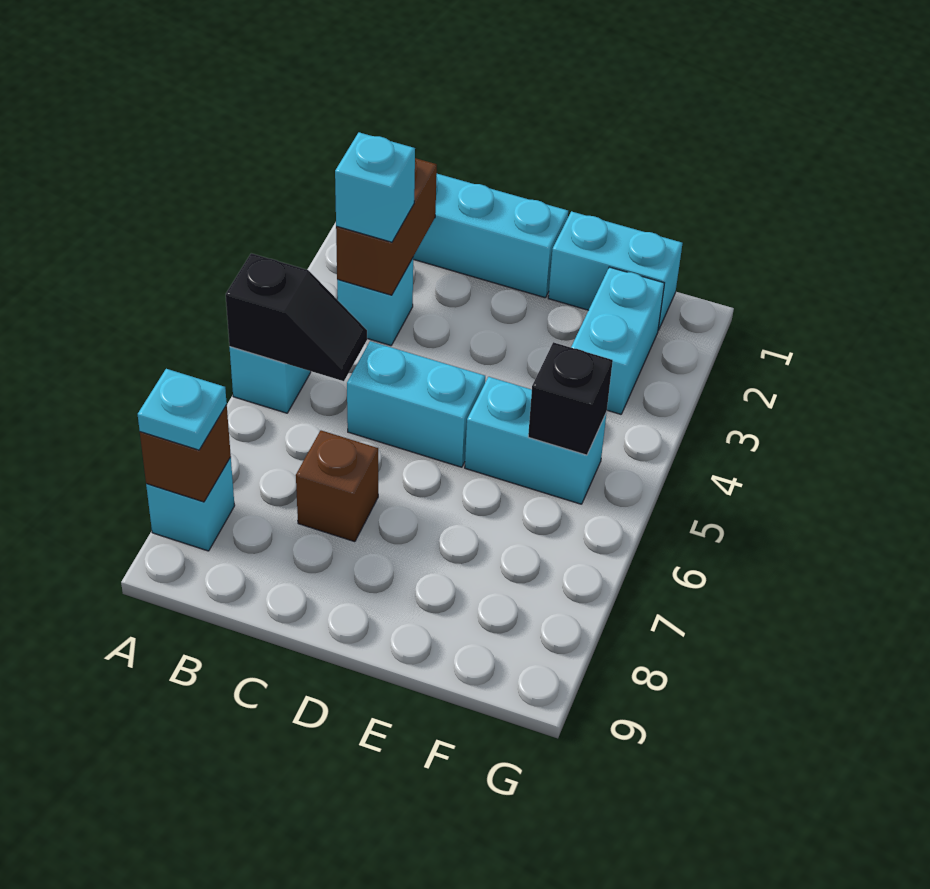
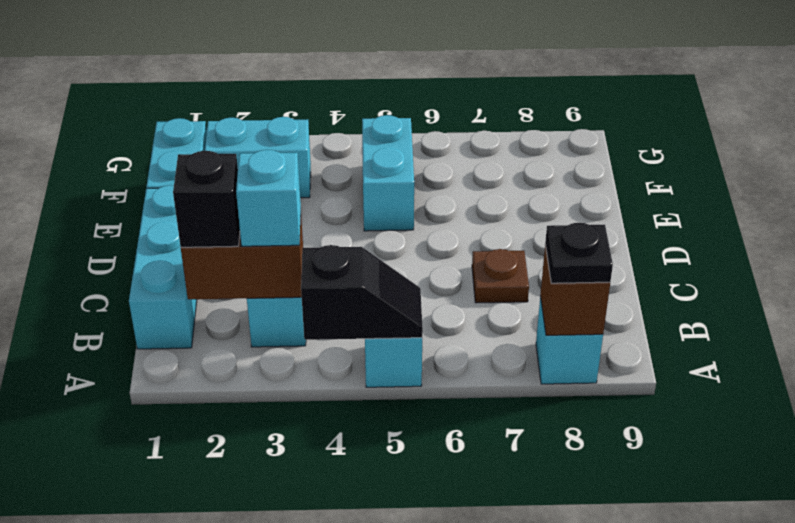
black 1x2 slope [226,253,367,381] -> black 1x2 slope turned to [301,245,423,340]
cyan 1x1 plate [138,369,227,450] -> black 1x1 plate [545,223,613,283]
cyan 1x2 brick [347,341,485,467] -> none
brown 1x1 brick [296,430,378,542] -> brown 1x1 plate [472,249,529,303]
black 1x1 brick [528,342,613,455] -> black 1x1 brick moved to [173,151,240,247]

